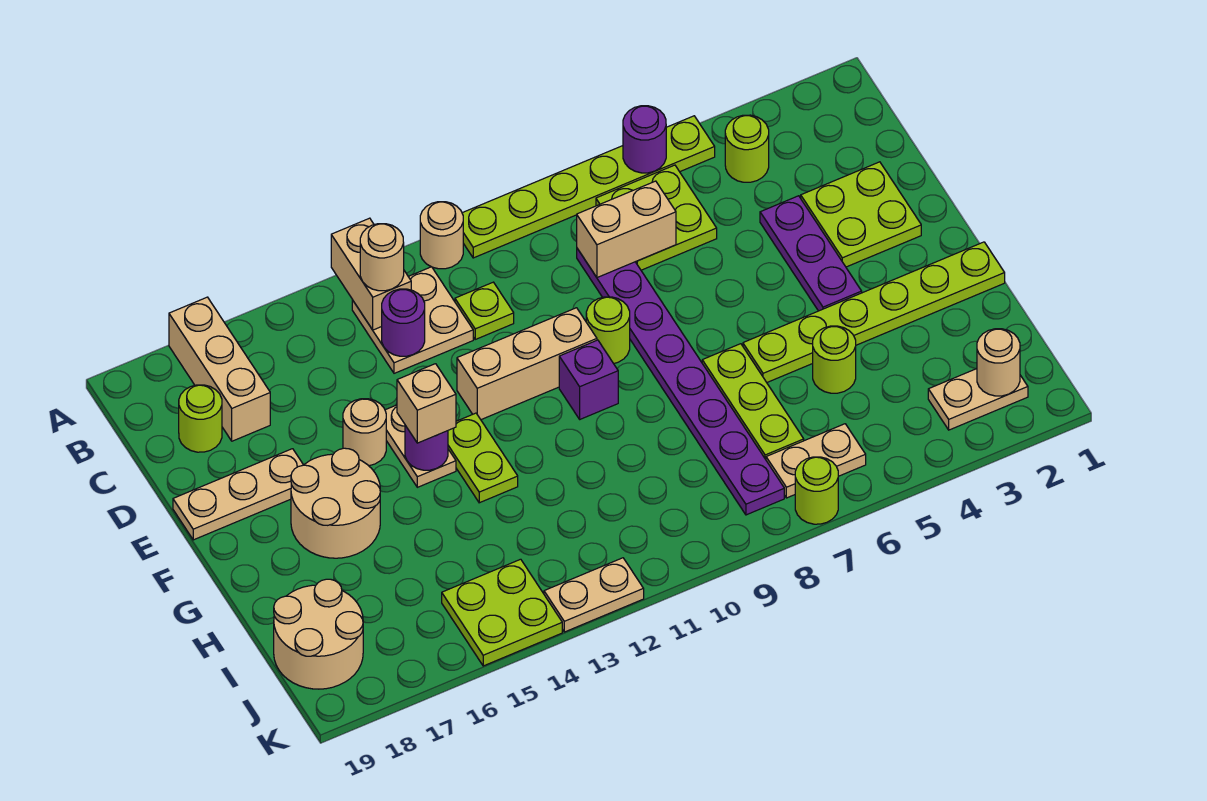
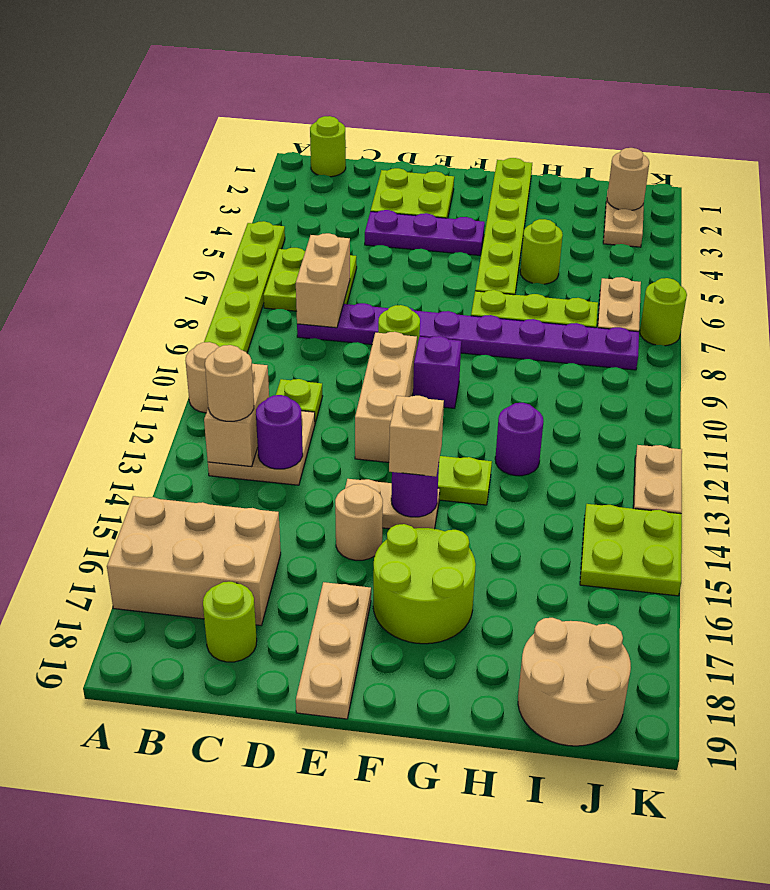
purple 1x1 round brick [623,106,666,173] -> purple 1x1 round brick moved to [495,403,544,476]
tan 1x2 brick [331,218,411,330] -> tan 1x2 brick turned to [204,364,269,467]
tan 1x3 brick [169,297,270,441] -> tan 2x3 brick [107,496,281,625]
lime 1x1 round brick [725,115,769,182] -> lime 1x1 round brick moved to [310,116,346,177]
tan 2x2 round brick [291,448,380,558] -> lime 2x2 round brick [373,524,476,644]

